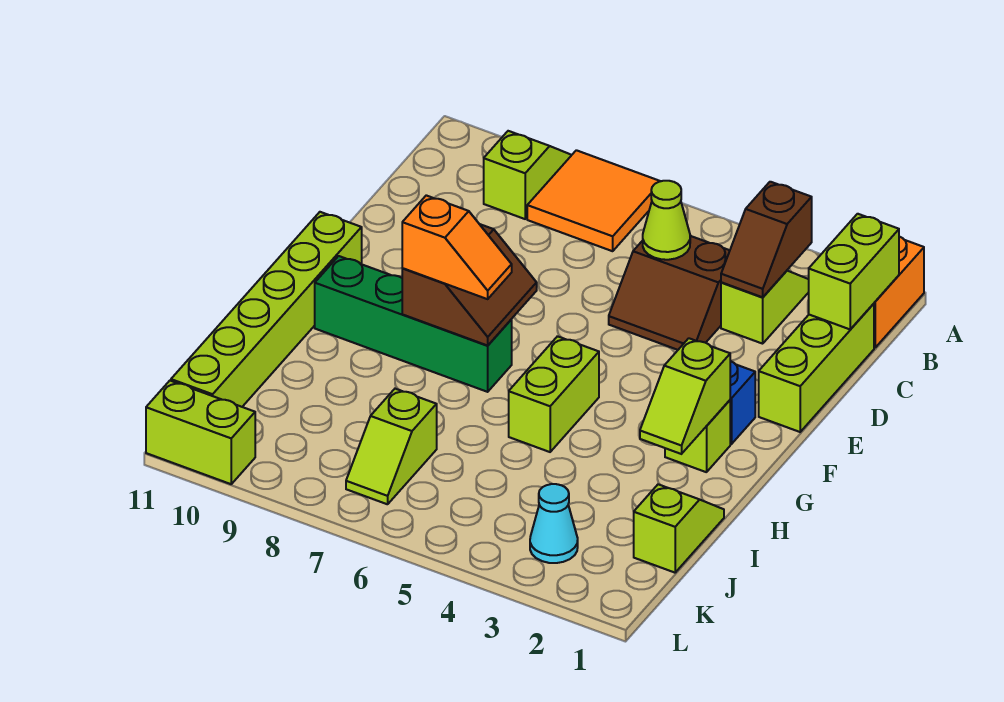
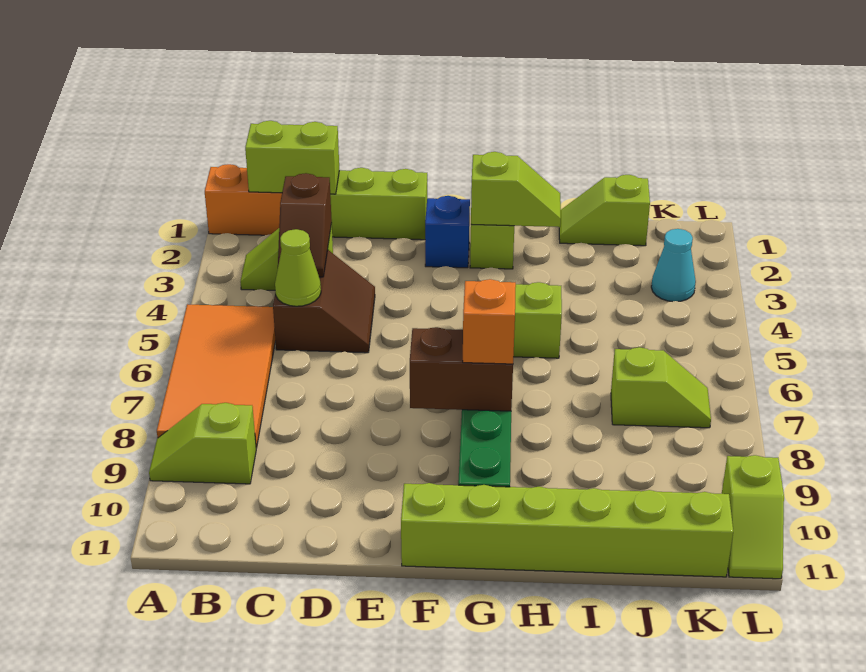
orange 2x2 tile [527,150,660,251] -> orange 2x4 tile [157,304,276,448]
brown 1x2 slope [721,182,812,297] -> brown 1x2 slope turned to [278,173,332,277]
lime 1x2 brick [146,381,255,484] -> lime 1x2 slope [722,455,784,579]

